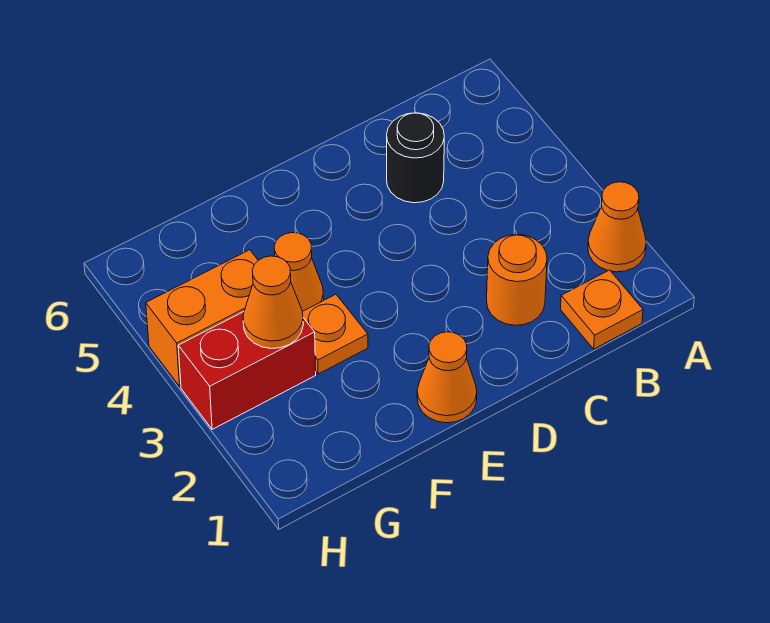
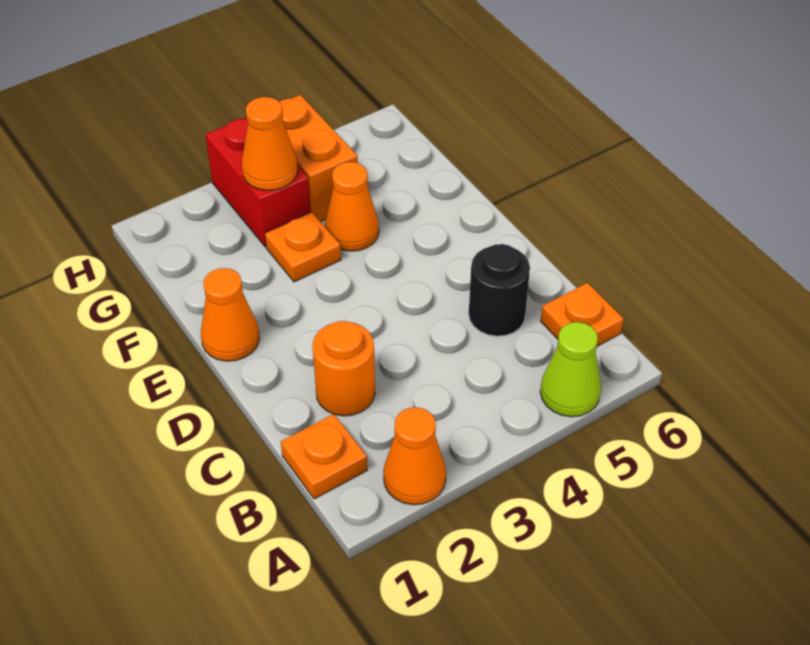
none -> lime 1x1 cone [540,322,601,417]
none -> orange 1x1 plate [541,283,623,346]

